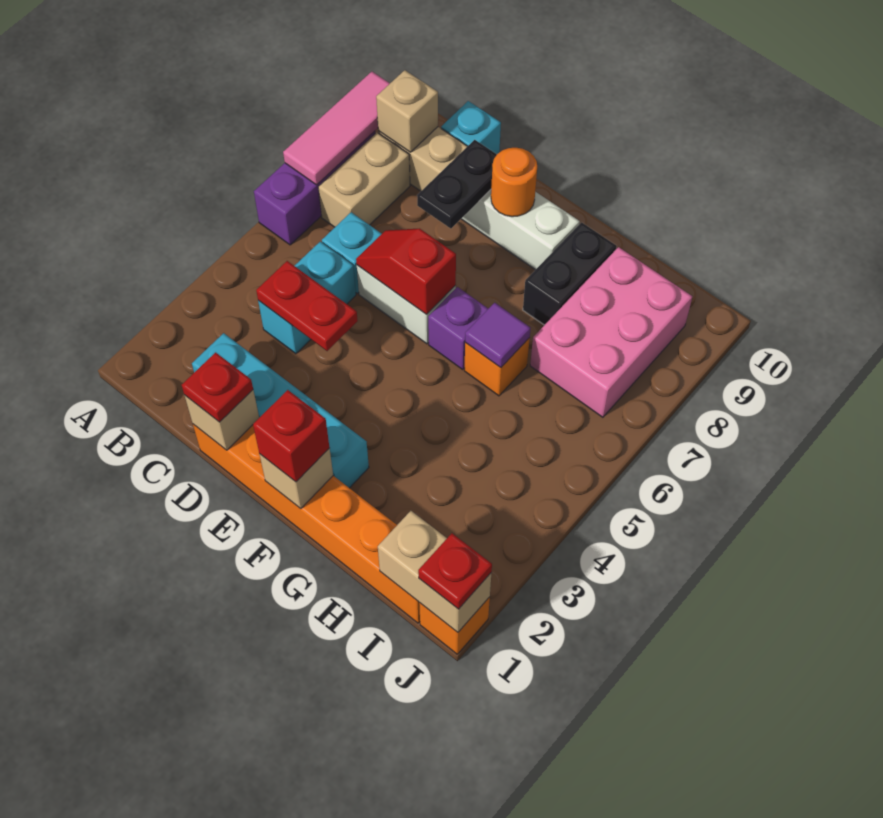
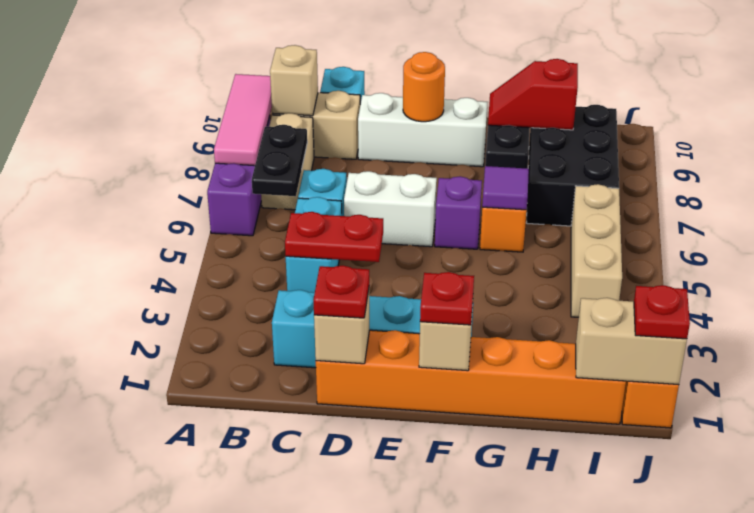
red 1x2 slope [356,229,456,315] -> red 1x2 slope moved to [488,59,578,130]
black 1x2 plate [417,140,497,228] -> black 1x2 plate moved to [252,125,307,196]
red 1x1 brick [253,390,330,482] -> red 1x1 plate [420,272,474,325]
pink 2x3 brick [530,247,692,417] -> black 2x3 brick [527,105,619,226]
none -> tan 1x3 brick [571,184,622,317]

